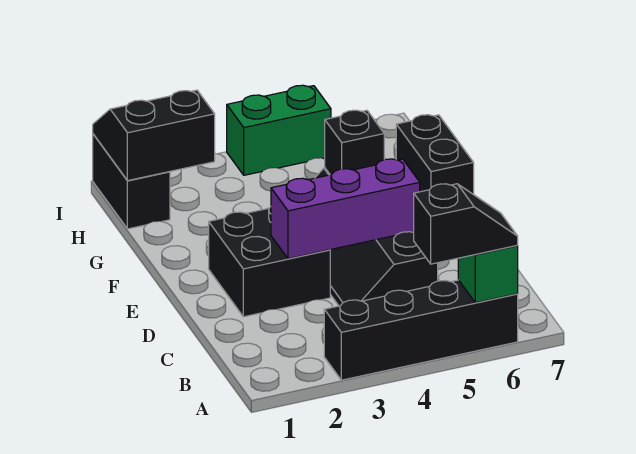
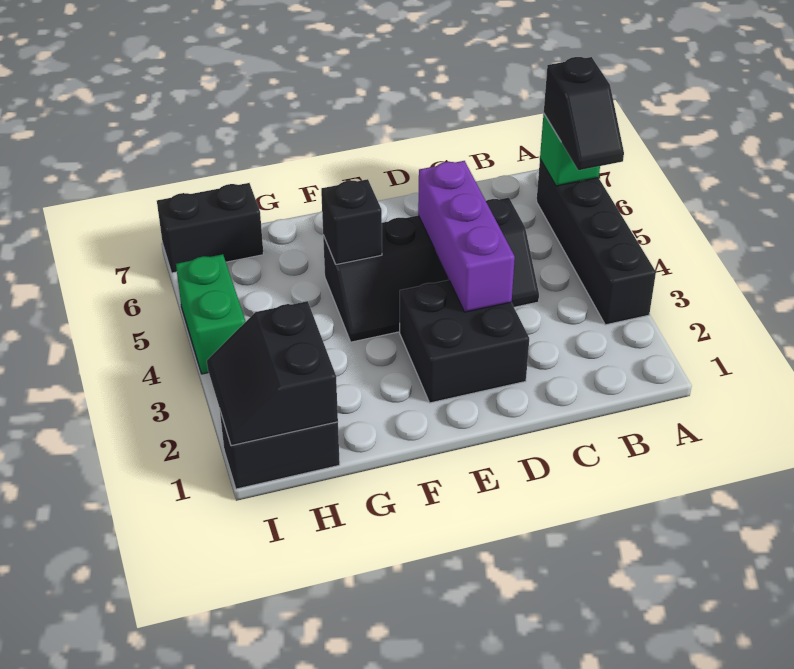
black 1x2 slope [414,184,518,264] -> black 1x2 slope turned to [544,57,624,170]
black 1x2 brick [396,115,474,195] -> black 1x2 brick moved to [157,183,263,273]

